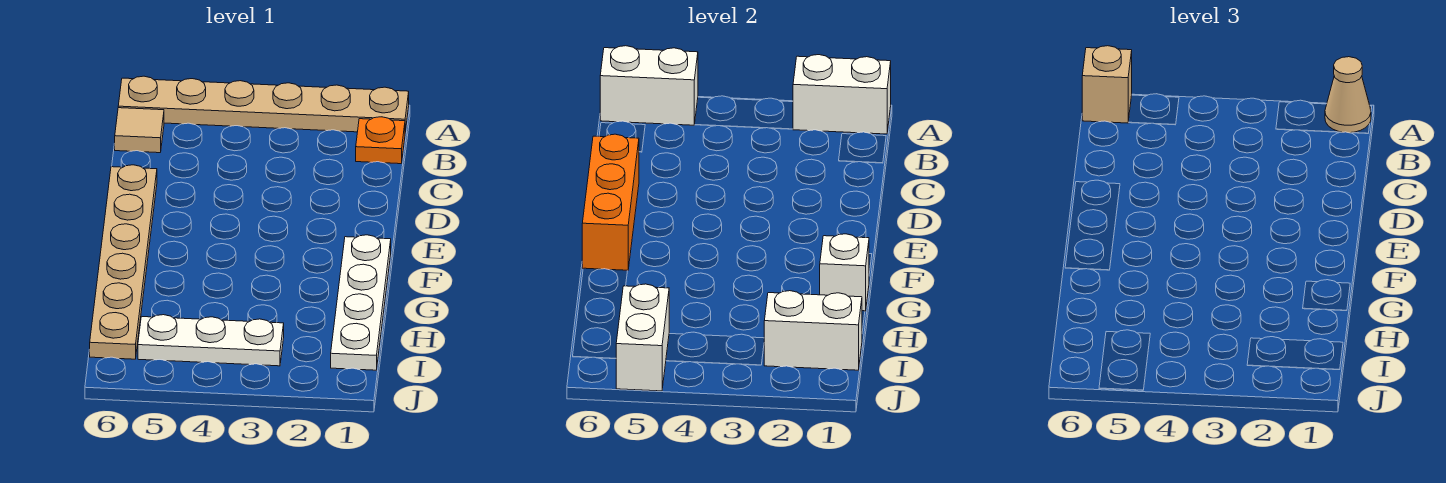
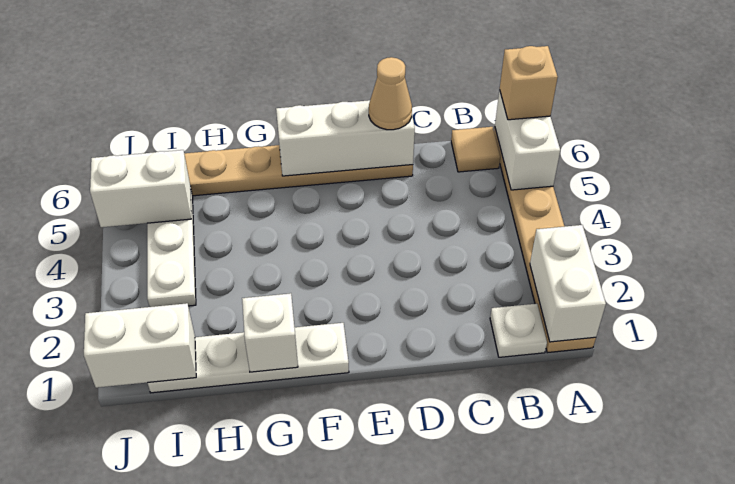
tan 1x1 cone [1325,57,1371,133] -> tan 1x1 cone moved to [369,57,412,130]
orange 1x1 plate [356,117,405,164] -> white 1x1 plate [490,304,547,357]
orange 1x3 brick [582,134,639,271] -> white 1x3 brick [276,100,415,176]
white 1x2 brick [764,291,862,370] -> white 1x2 brick turned to [84,303,196,388]

